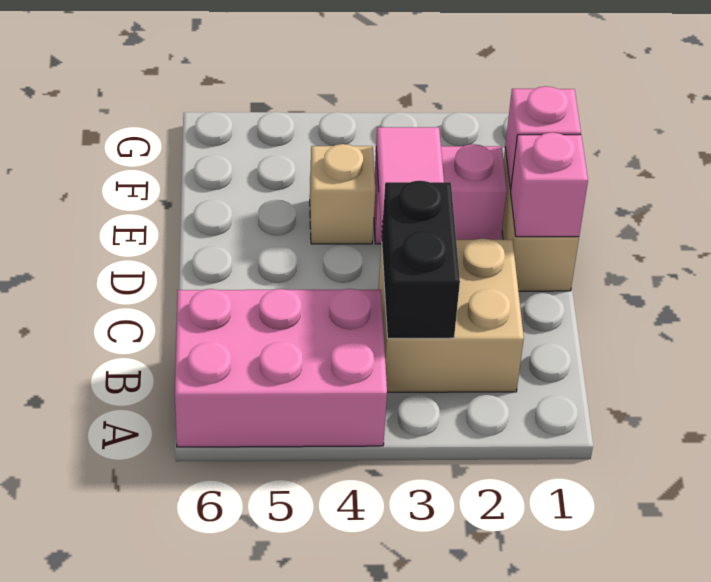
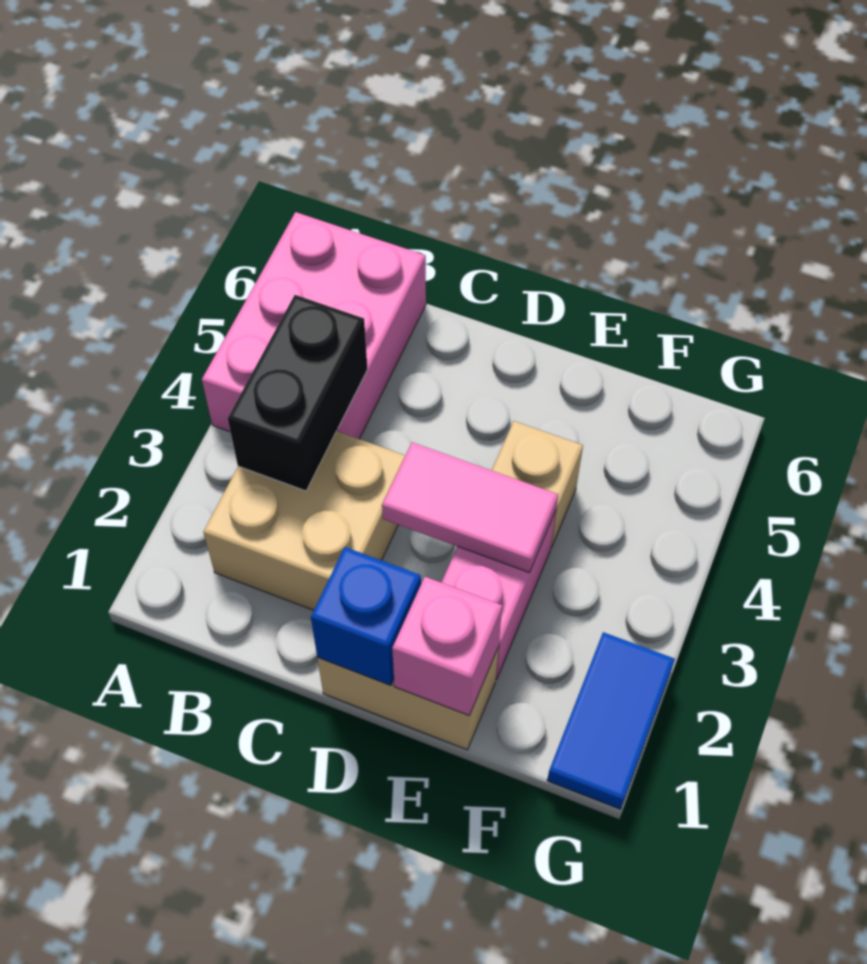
black 1x2 brick [381,181,460,338] -> black 1x2 brick turned to [228,295,368,491]
pink 1x1 brick [510,132,588,237] -> blue 1x1 brick [311,547,421,685]
none -> blue 1x2 tile [547,632,675,809]

